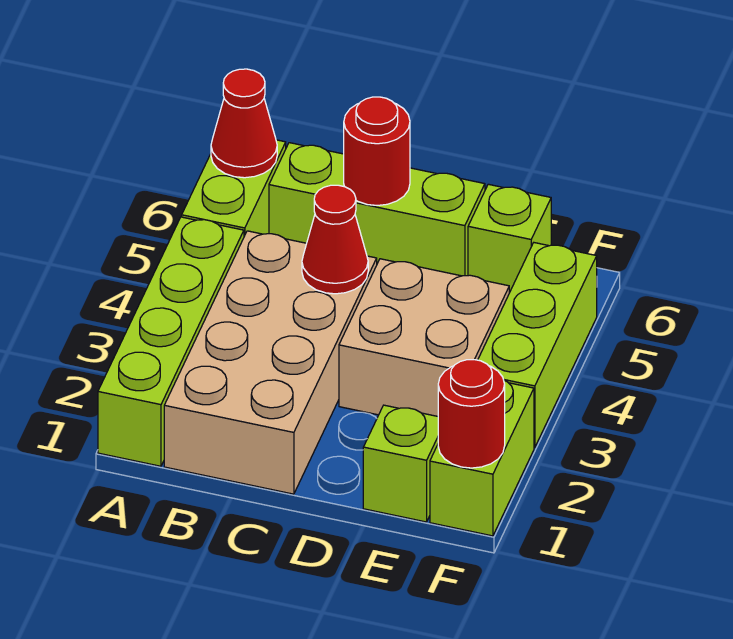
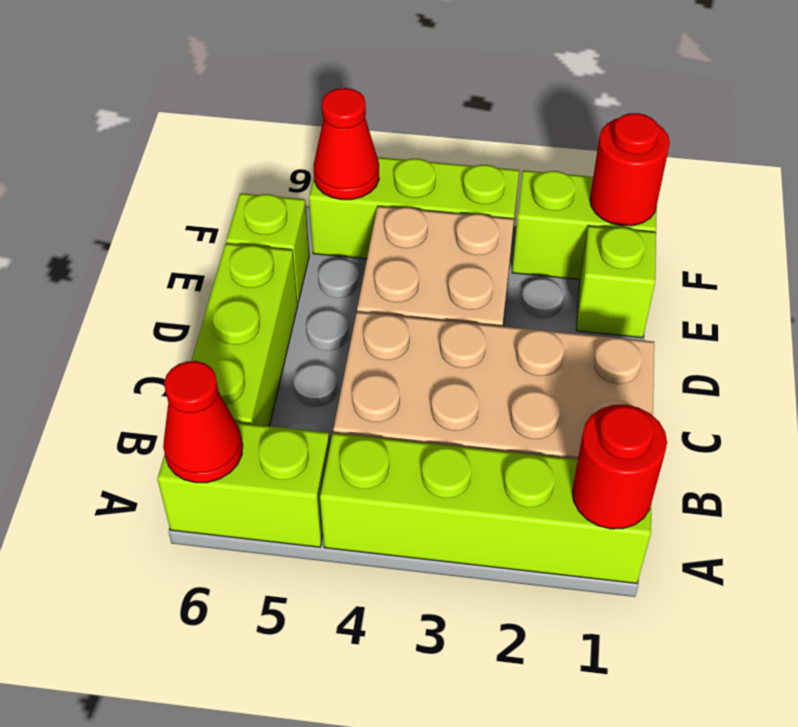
red 1x1 cone [302,185,368,294] -> red 1x1 cone moved to [314,88,379,200]
red 1x1 round brick [344,97,410,205] -> red 1x1 round brick moved to [572,405,667,529]

